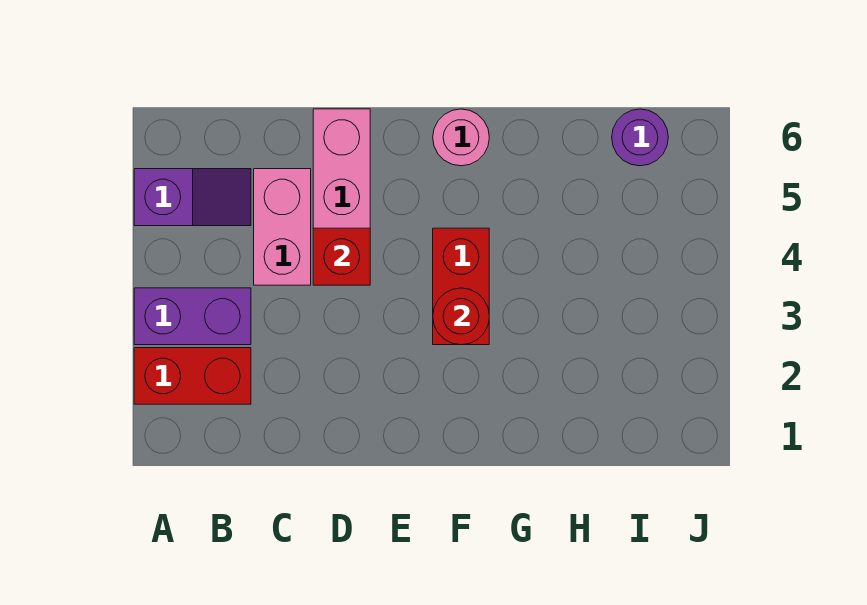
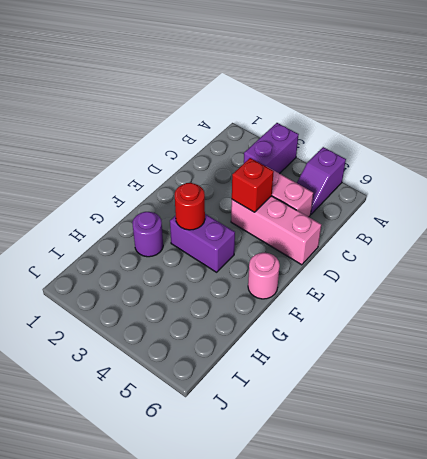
red 1x2 brick [134,348,251,404] -> none
red 1x2 brick [433,228,489,345] -> purple 1x2 brick [170,214,235,272]
purple 1x1 round brick [612,109,668,166] -> purple 1x1 round brick moved to [132,212,163,257]

